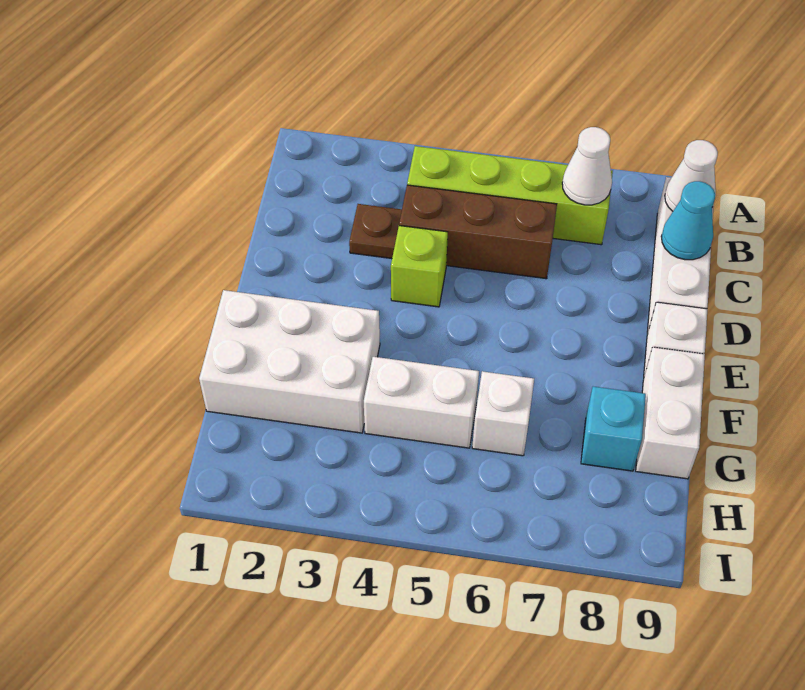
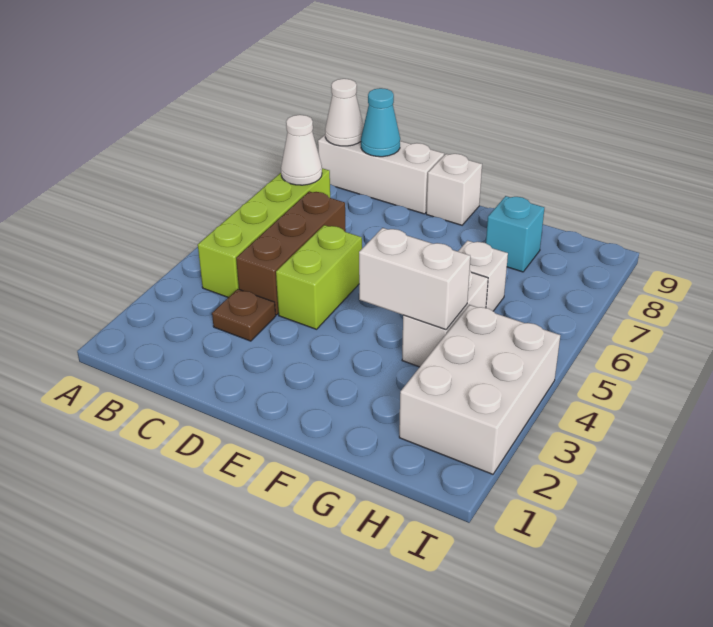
lime 1x1 brick [391,226,448,307] -> lime 1x2 brick [276,225,362,329]
white 2x3 brick [199,290,380,433] -> white 2x3 brick moved to [399,305,560,474]
white 1x2 brick [636,347,705,479] -> white 1x2 brick moved to [359,228,470,330]

